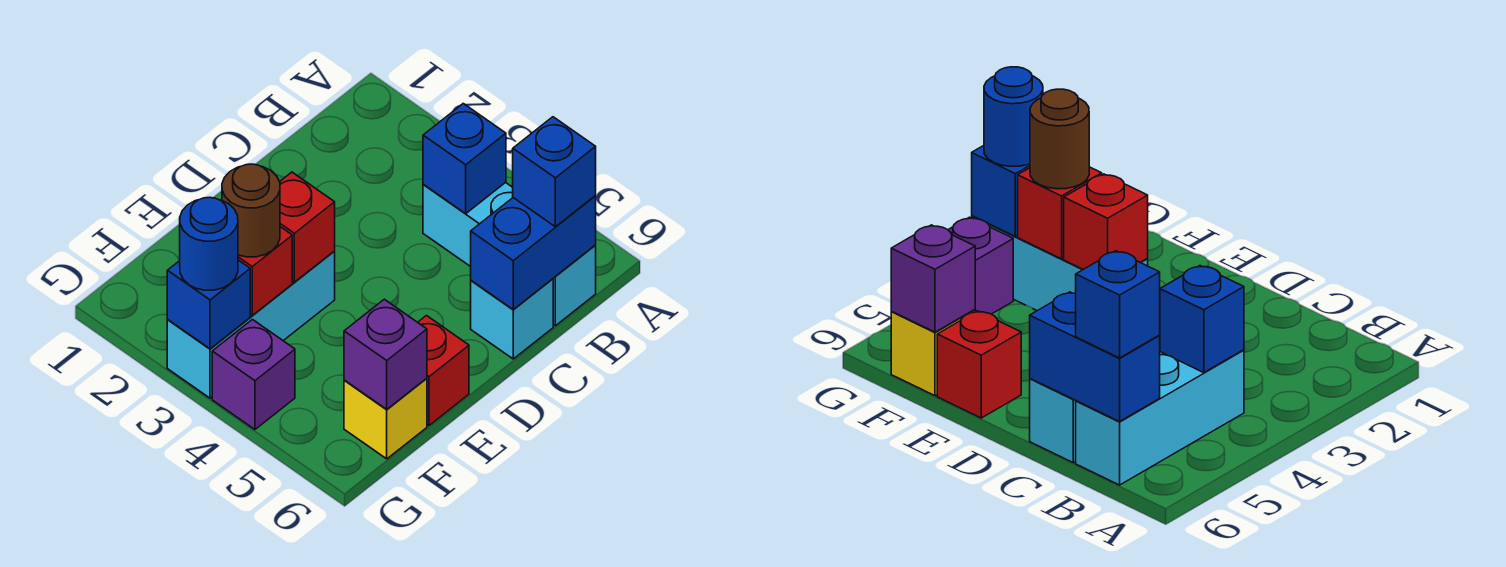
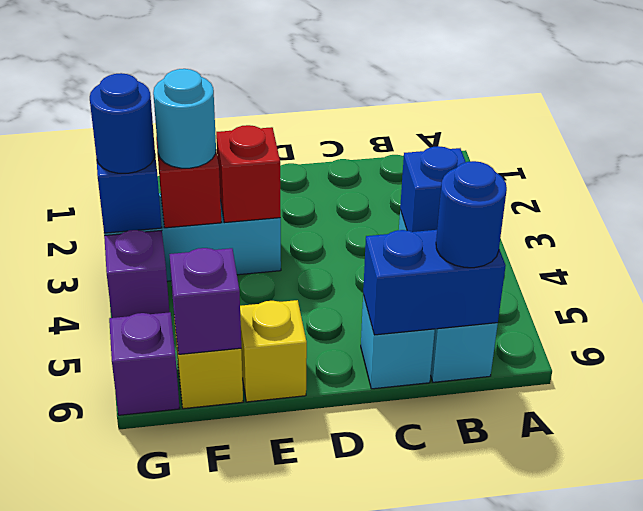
blue 1x1 brick [513,117,596,227] -> blue 1x1 round brick [436,161,507,268]
red 1x1 brick [418,316,469,425] -> yellow 1x1 brick [240,300,307,402]
brown 1x1 round brick [222,164,280,257] -> cyan 1x1 round brick [153,69,216,168]
none -> purple 1x1 brick [109,312,180,415]

